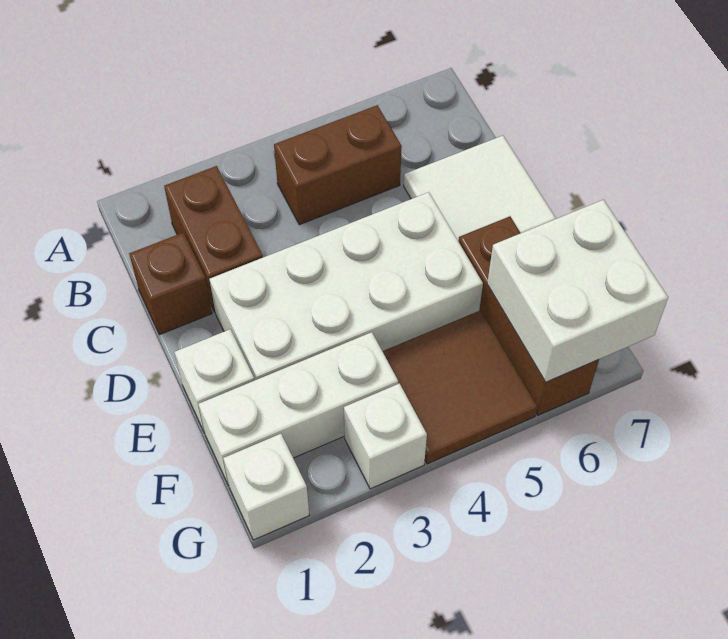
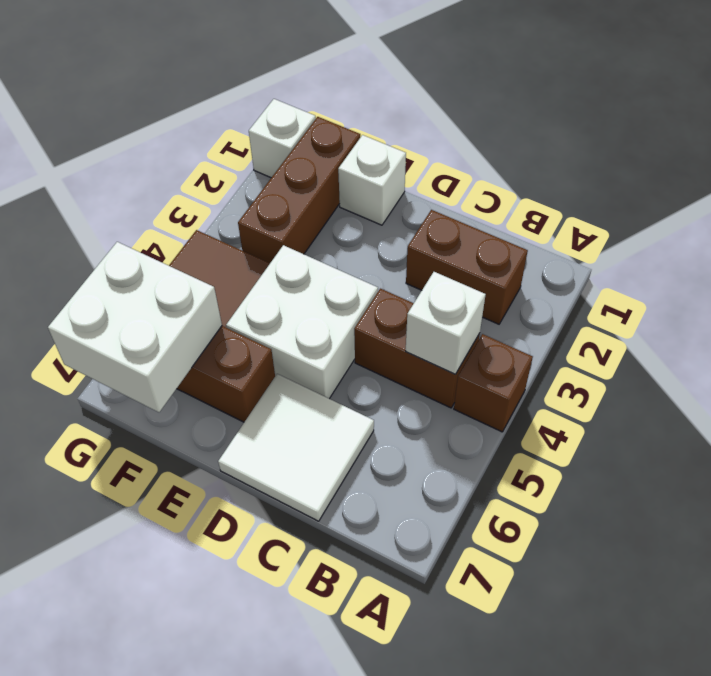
brown 1x2 brick [274,105,402,225] -> brown 1x2 brick turned to [354,289,480,408]
brown 1x1 brick [129,233,212,335] -> brown 1x1 brick moved to [454,334,533,432]
white 2x4 brick [210,192,483,380] -> white 2x2 brick [226,245,378,399]
white 1x3 brick [198,332,398,486] -> brown 1x3 brick [238,117,360,263]
white 1x1 brick [344,384,427,489] -> white 1x1 brick moved to [406,272,486,374]

